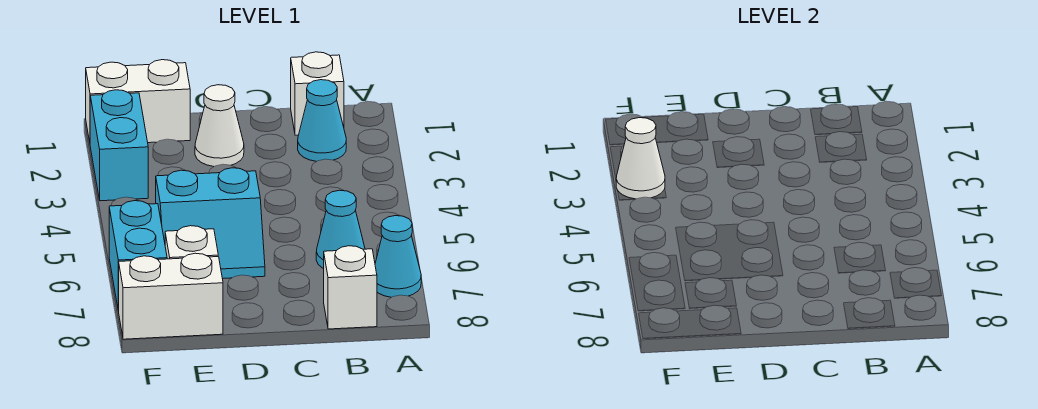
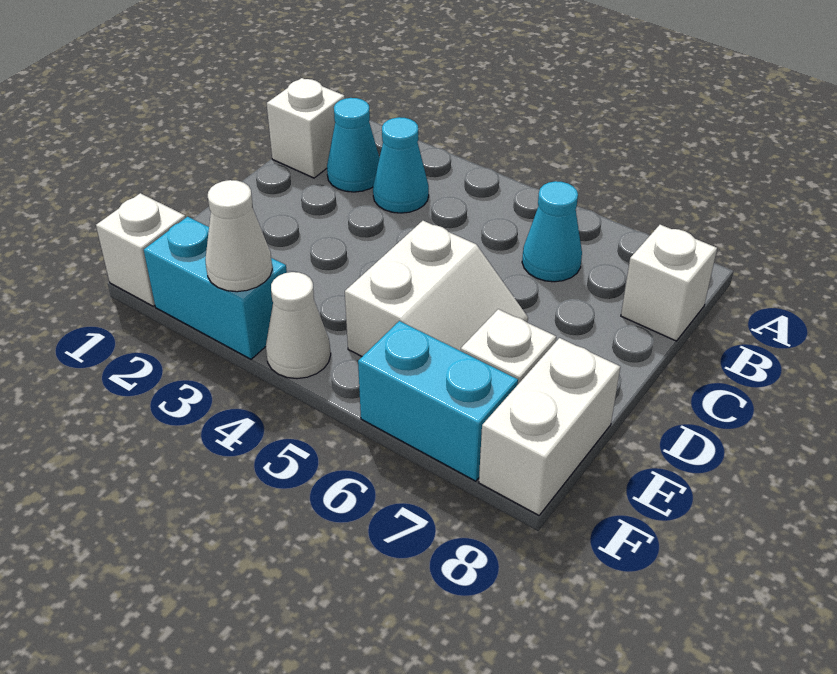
cyan 1x1 cone [375,216,421,297] -> cyan 1x1 cone moved to [373,117,429,213]
white 1x1 cone [195,85,244,166] -> white 1x1 cone moved to [266,272,331,379]
cyan 2x2 slope [156,168,265,279] -> white 2x2 slope [345,221,528,356]
white 1x2 brick [86,60,190,143] -> white 1x1 brick [96,193,186,306]

